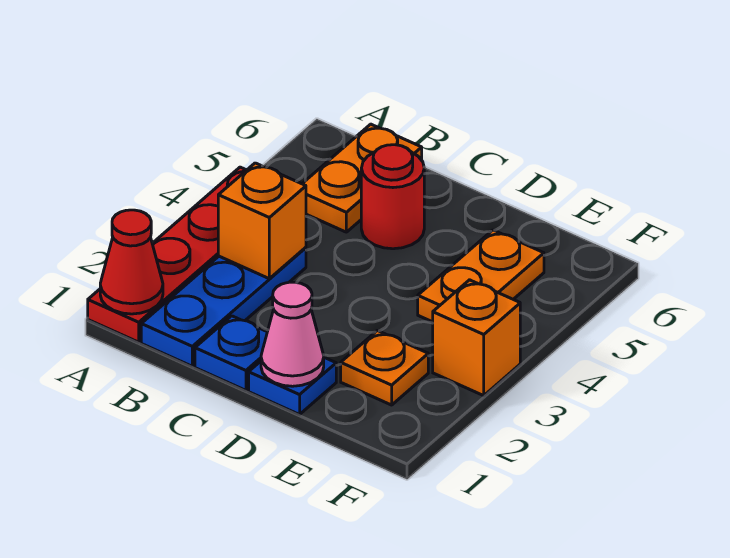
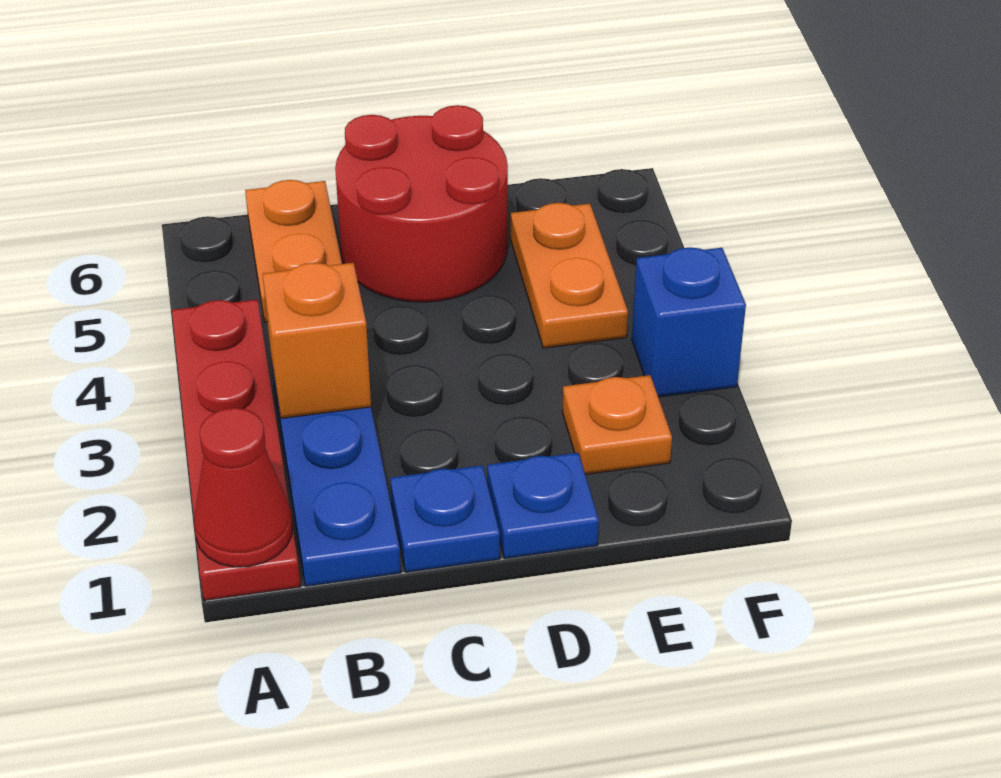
red 1x1 round brick [361,145,424,249] -> red 2x2 round brick [335,105,508,302]
pink 1x1 cone [261,282,324,386] -> none
orange 1x1 brick [433,280,520,396] -> blue 1x1 brick [632,247,746,397]

